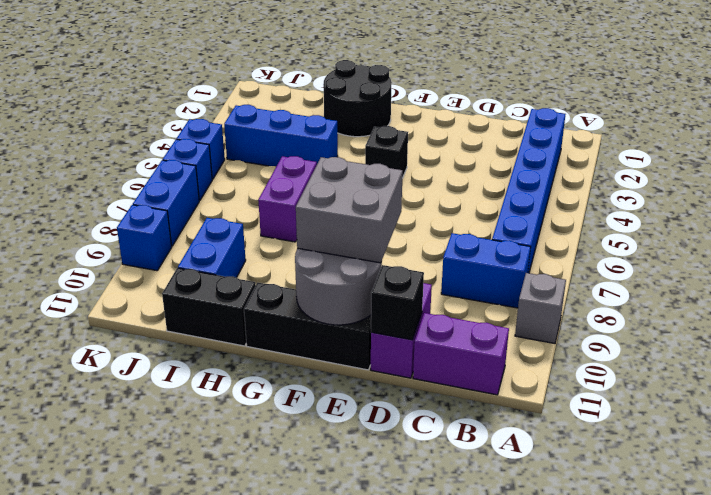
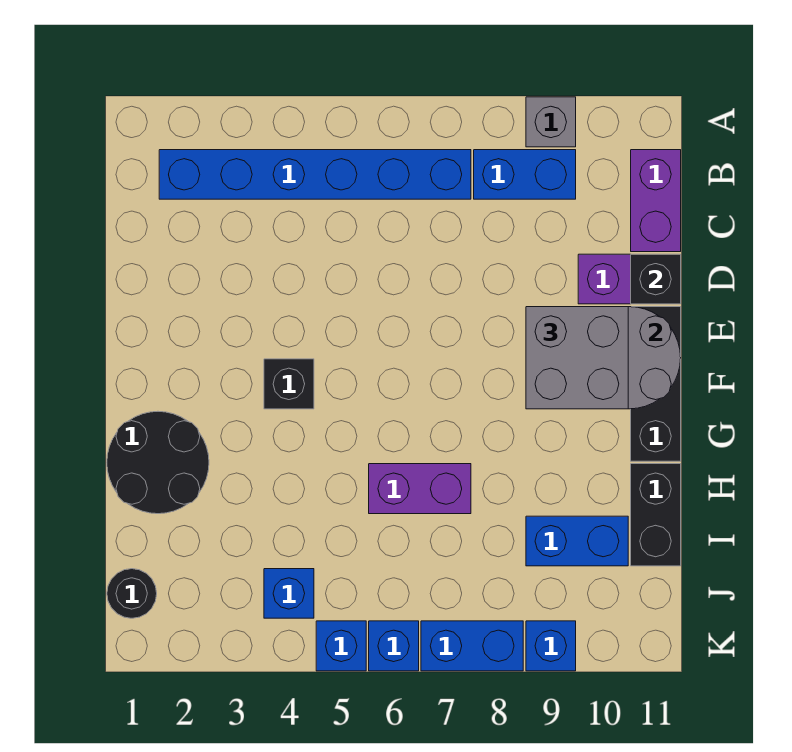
blue 1x2 brick [441,233,531,308] -> blue 1x2 brick turned to [474,150,576,199]
blue 1x3 brick [224,105,338,166] -> blue 1x1 brick [264,569,314,618]
none -> black 1x1 round brick [107,569,157,618]

